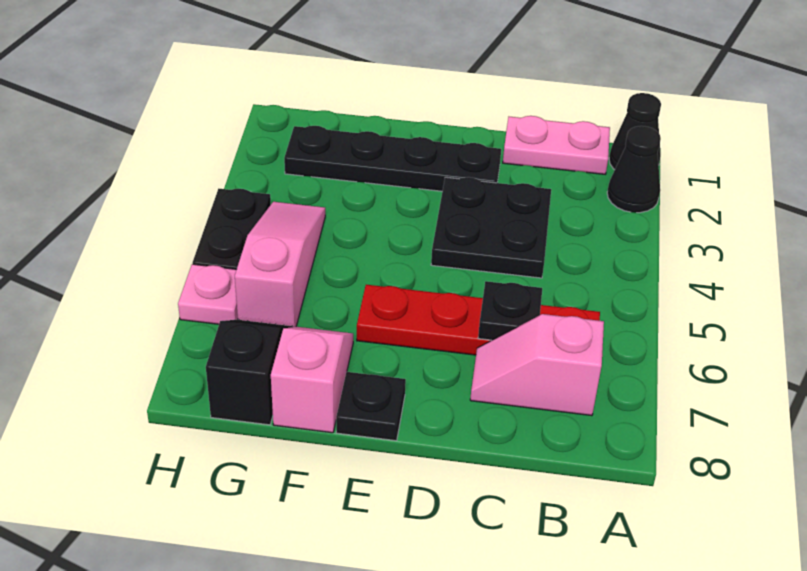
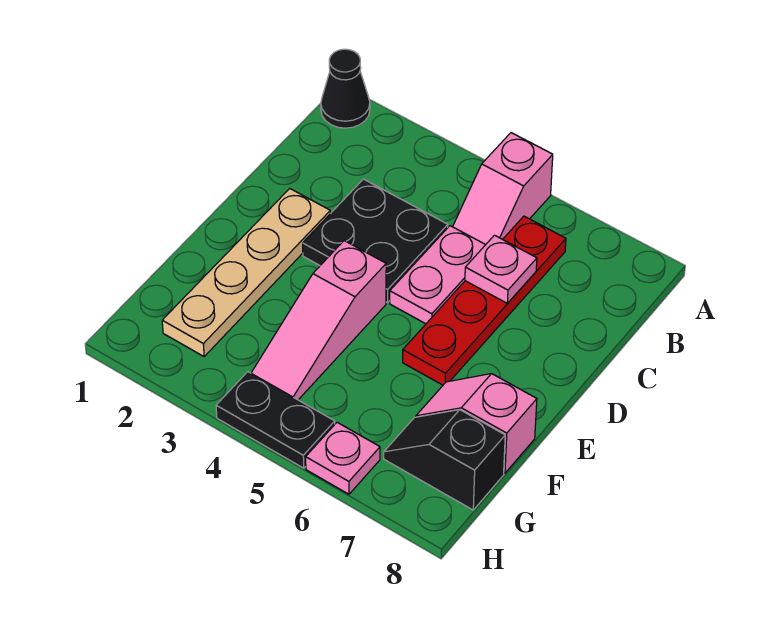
black 1x1 cone [607,126,661,213] -> none
pink 1x2 plate [503,116,610,174] -> pink 1x2 plate moved to [390,226,485,324]
pink 1x2 slope [470,314,604,416] -> pink 1x2 slope moved to [453,133,553,245]
black 1x1 plate [478,281,542,340] -> pink 1x1 plate [465,235,537,303]
black 1x4 plate [284,126,501,191] -> tan 1x4 plate [162,189,330,356]
black 1x1 plate [336,372,406,441] -> none
pink 1x3 slope [235,202,325,327] -> pink 1x3 slope turned to [251,241,386,400]

